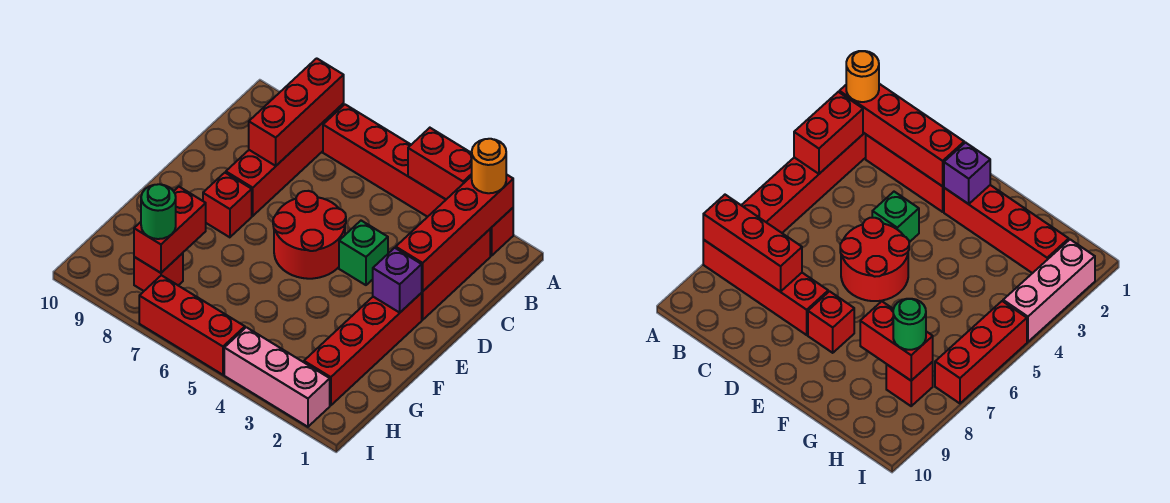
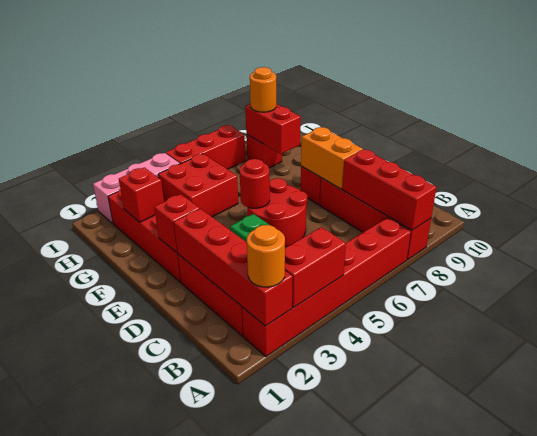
none -> orange 1x2 brick [301,127,363,189]
purple 1x1 brick [373,248,422,313] -> red 1x1 brick [154,194,200,253]
none -> red 1x1 round brick [240,159,270,208]
none -> red 1x1 brick [119,167,164,222]
none -> red 2x2 brick [158,154,238,217]
green 1x1 round brick [141,184,176,239] -> orange 1x1 round brick [250,67,276,112]

